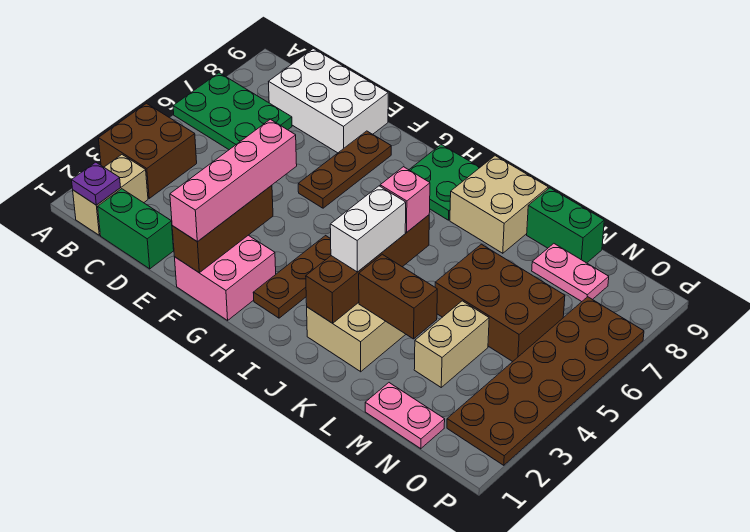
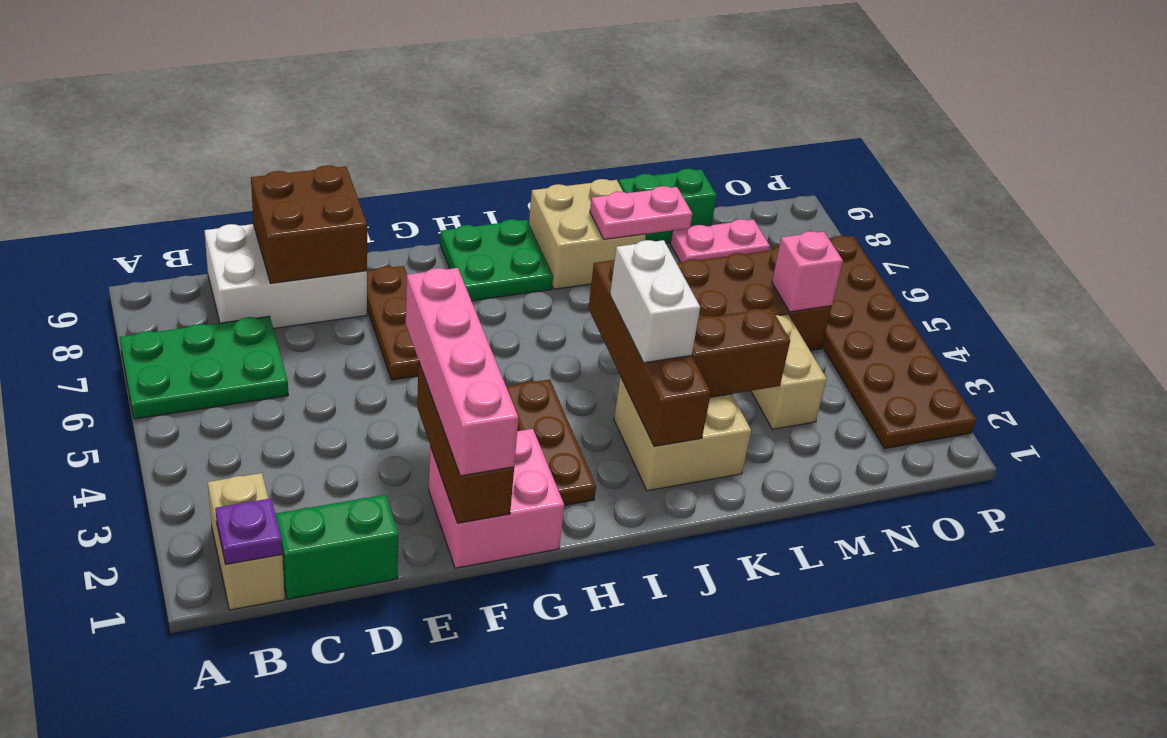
brown 2x2 brick [98,103,197,198] -> brown 2x2 brick moved to [251,165,367,283]
pink 1x1 brick [380,167,430,232] -> pink 1x1 brick moved to [772,231,843,312]
pink 1x2 plate [365,383,445,449] -> pink 1x2 plate moved to [590,186,692,239]

